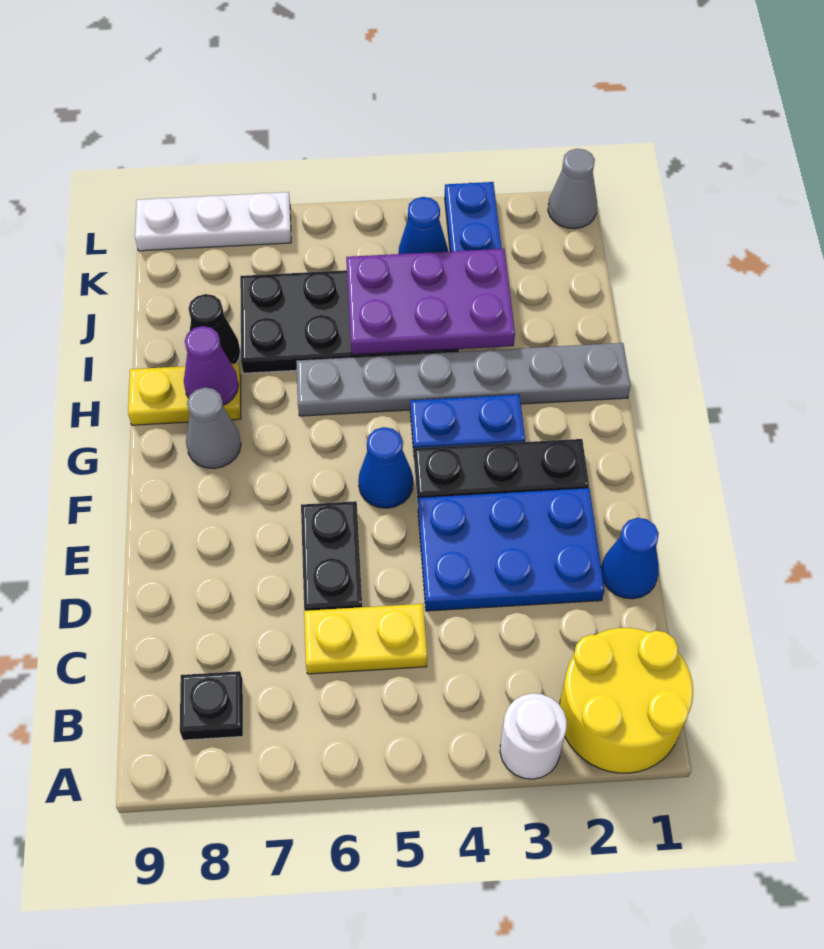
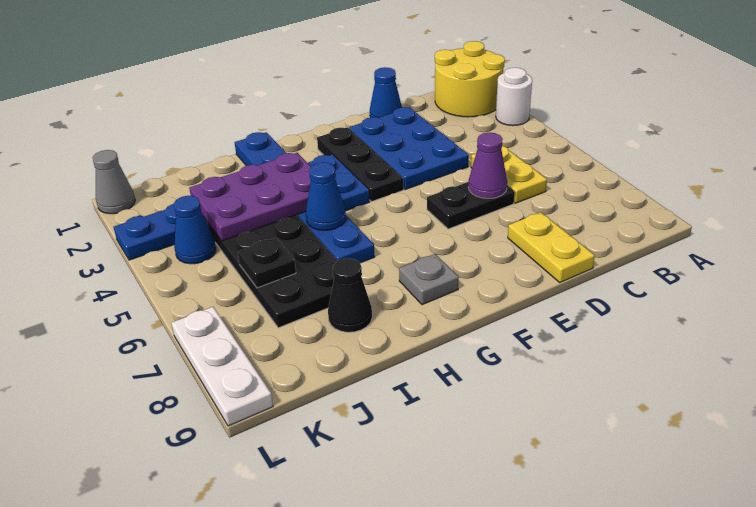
black 1x1 plate [180,671,243,740] -> black 1x1 plate moved to [238,238,296,288]
blue 1x1 cone [358,427,413,508] -> blue 1x1 cone moved to [306,162,346,230]
grey 1x1 cone [186,388,241,468] -> grey 1x1 plate [399,254,459,305]
grey 1x6 plate [296,343,631,416] -> blue 1x6 plate [235,132,375,263]
yellow 1x2 plate [128,363,241,425] -> yellow 1x2 plate moved to [508,212,595,282]
purple 1x1 cone [184,326,238,405] -> purple 1x1 cone moved to [468,133,507,198]
purple 2x3 plate [346,249,515,355] -> purple 2x3 plate turned to [189,153,311,241]

